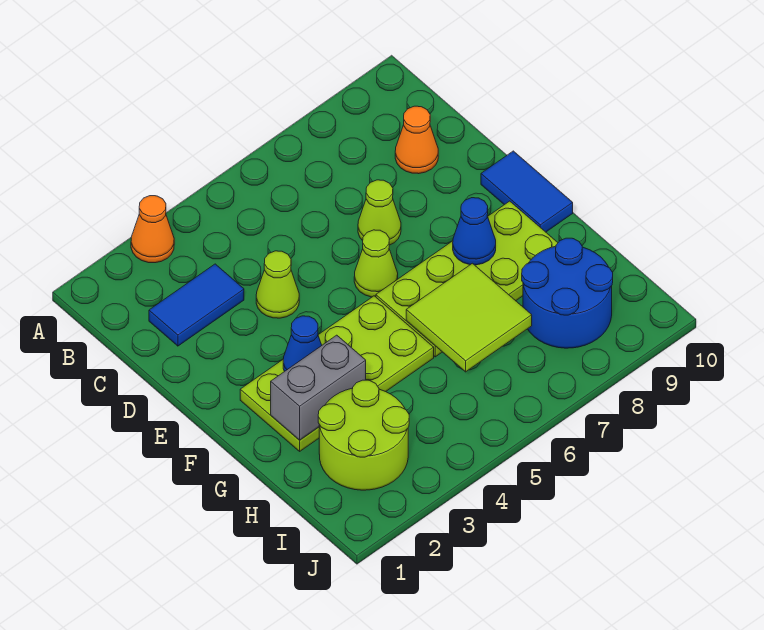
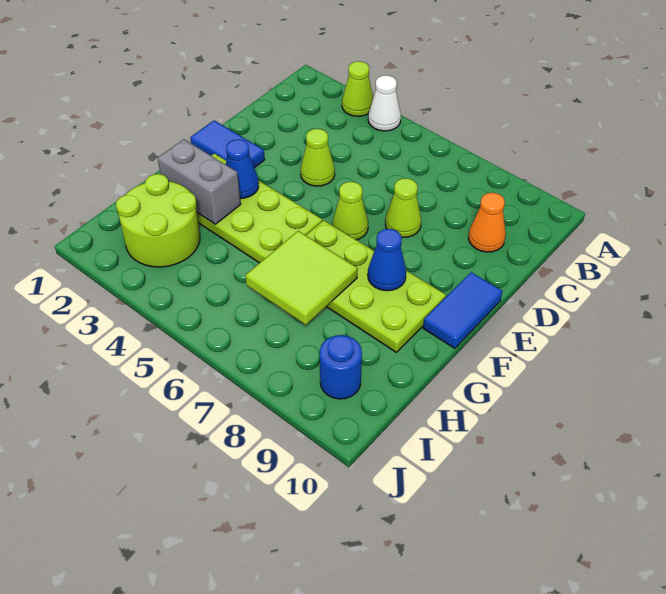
orange 1x1 cone [131,196,174,263] -> lime 1x1 cone [342,61,373,116]
none -> white 1x1 cone [368,75,401,131]
blue 1x2 tile [149,264,244,346] -> blue 1x2 tile moved to [190,121,265,168]
blue 2x2 round brick [522,238,613,348] -> blue 1x1 round brick [320,335,362,399]

